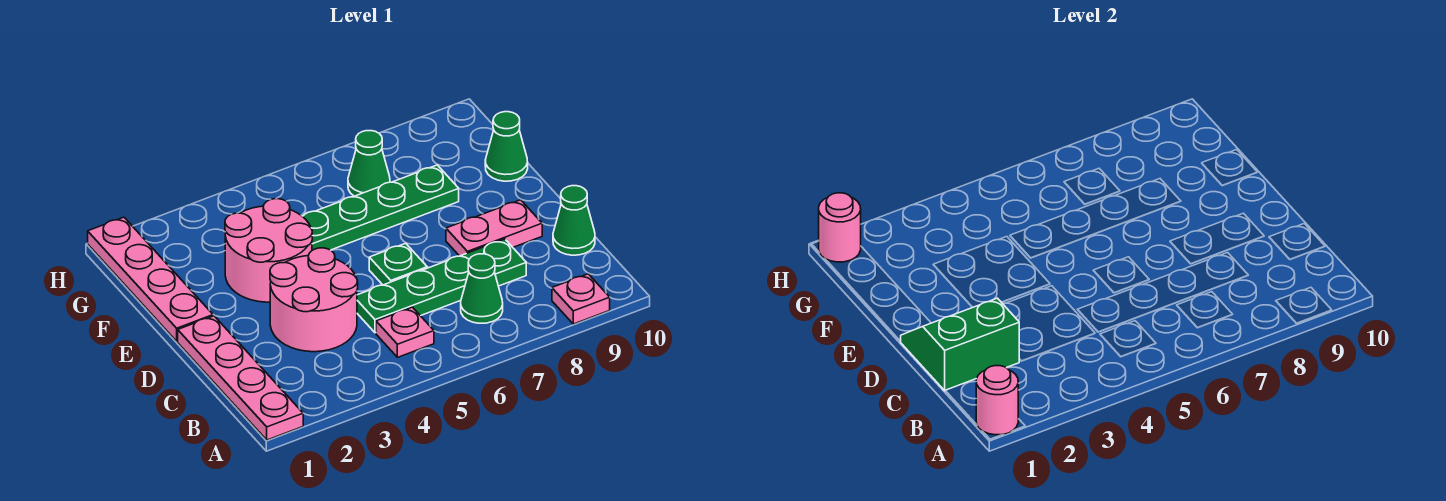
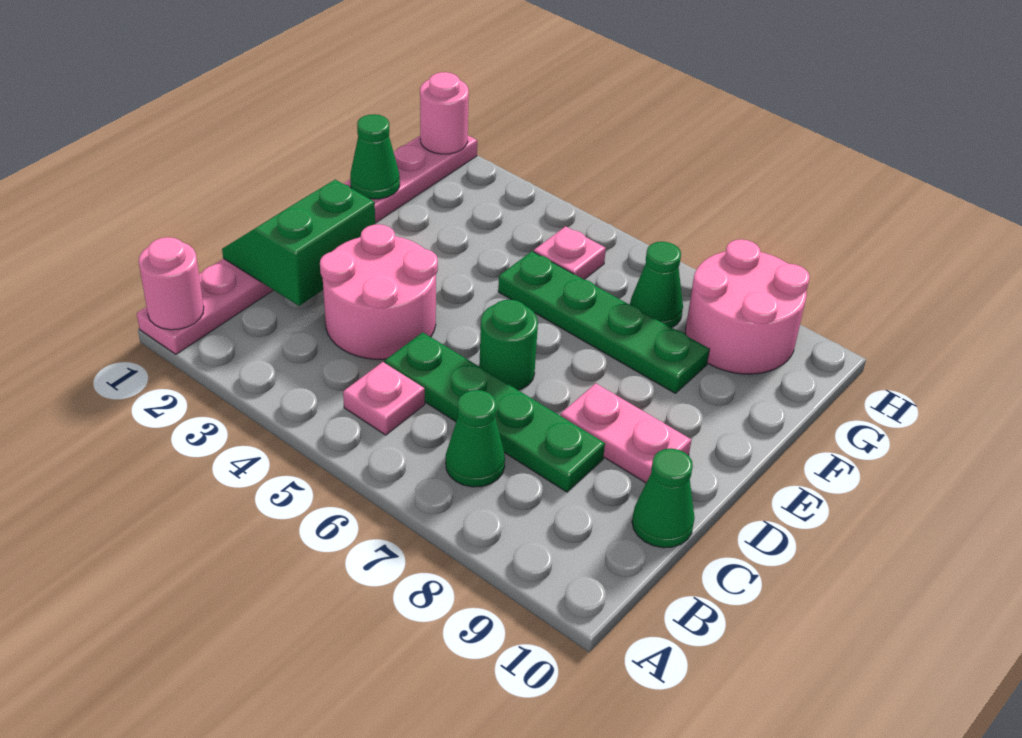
pink 1x1 plate [552,274,610,324] -> pink 1x1 plate moved to [534,226,606,279]
green 2x2 slope [900,298,1019,391] -> green 2x2 slope turned to [222,180,375,306]
green 1x1 plate [369,243,427,285] -> green 1x1 round brick [479,300,538,390]
pink 2x2 round brick [225,199,312,302] -> pink 2x2 round brick moved to [685,239,810,374]
green 1x1 cone [485,112,528,181] -> green 1x1 cone moved to [350,114,400,199]

